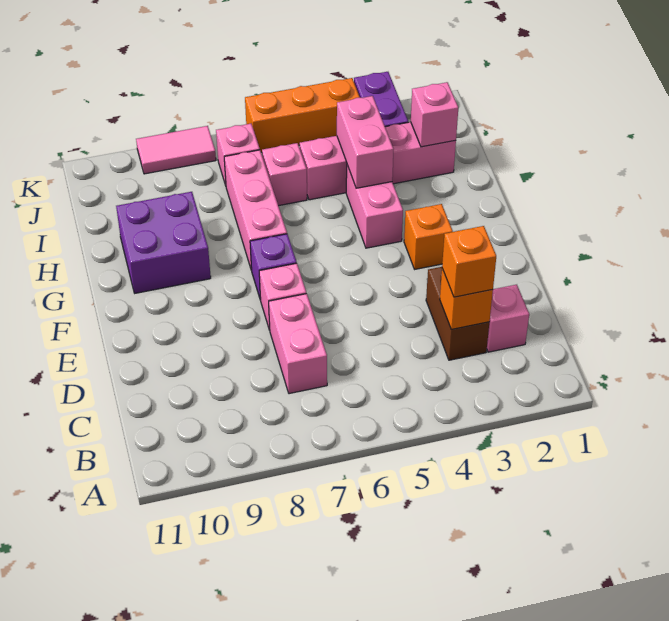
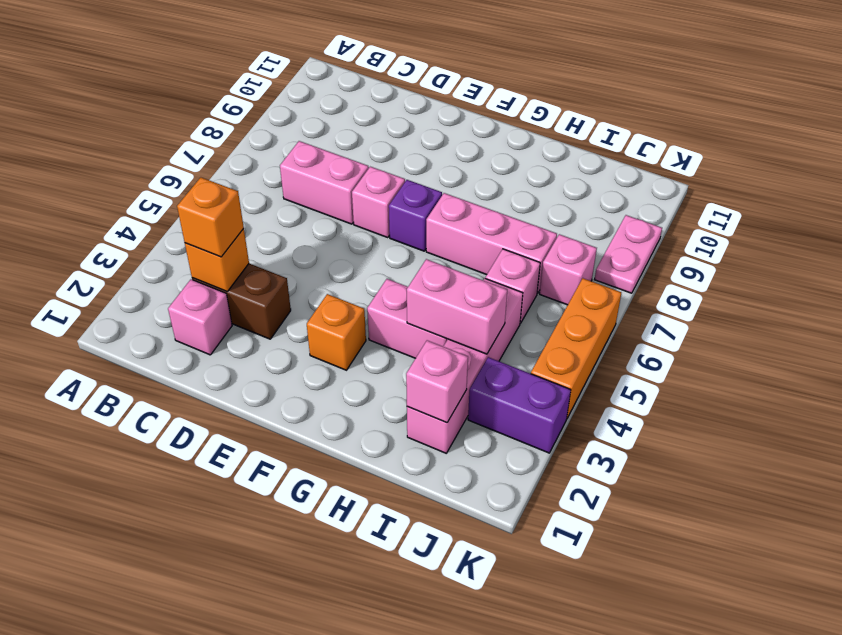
purple 2x2 brick [116,192,211,293] -> none
pink 1x2 tile [136,126,216,174] -> pink 1x2 plate [594,215,662,293]

